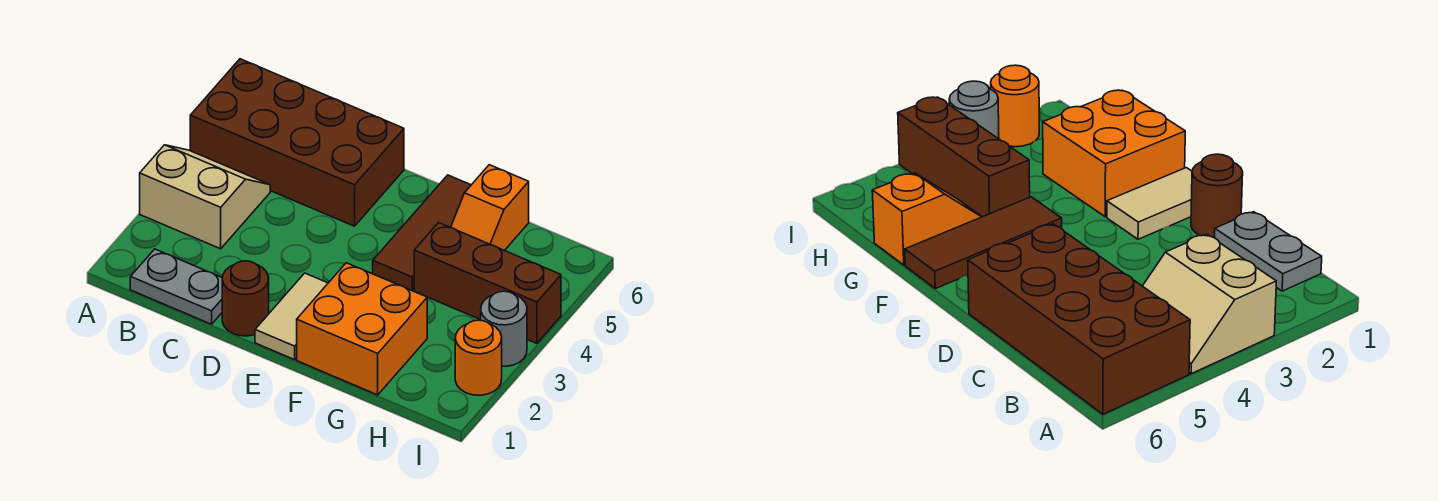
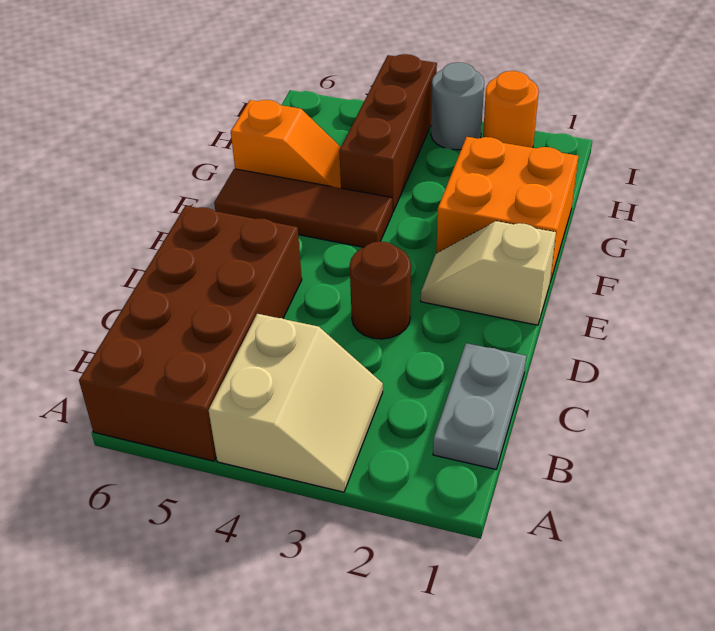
tan 2x2 slope [140,145,270,249] -> tan 2x2 slope turned to [209,314,383,492]
brown 1x1 round brick [222,261,269,336] -> brown 1x1 round brick moved to [350,241,411,339]
tan 1x2 tile [255,273,328,360] -> tan 1x2 slope [421,221,556,325]

